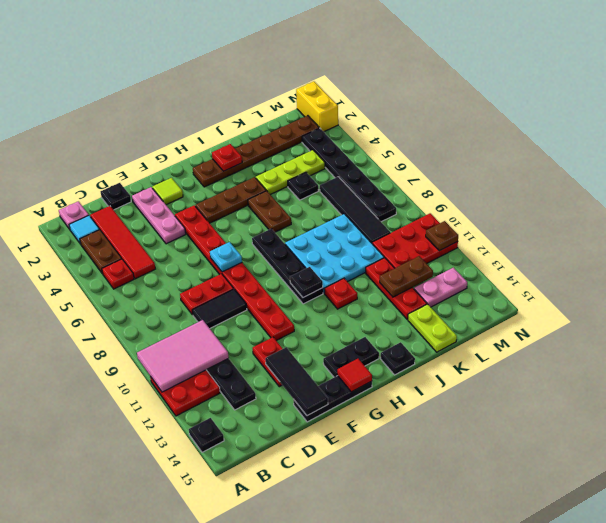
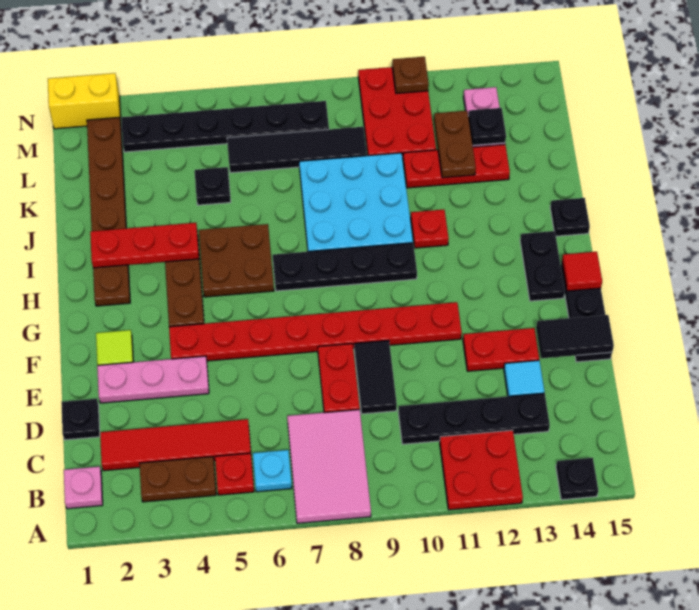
pink 2x3 tile [137,320,229,392] -> pink 2x3 tile moved to [287,410,371,523]
cyan 1x1 tile [69,216,100,244] -> cyan 1x1 tile moved to [504,360,544,397]
black 1x3 tile [265,347,328,416] -> black 1x2 tile [536,315,614,358]
cyan 1x1 plate [210,242,242,272] -> cyan 1x1 plate moved to [253,450,292,492]
black 1x1 plate [290,267,323,297] -> black 1x1 plate moved to [468,108,506,145]
red 1x1 plate [212,144,242,171] -> red 1x3 plate [90,223,199,268]
brown 1x2 plate [248,191,291,232] -> brown 2x2 plate [199,224,274,297]
lime 1x3 plate [256,150,325,195] -> none
lime 1x2 plate [408,304,457,352] -> none

